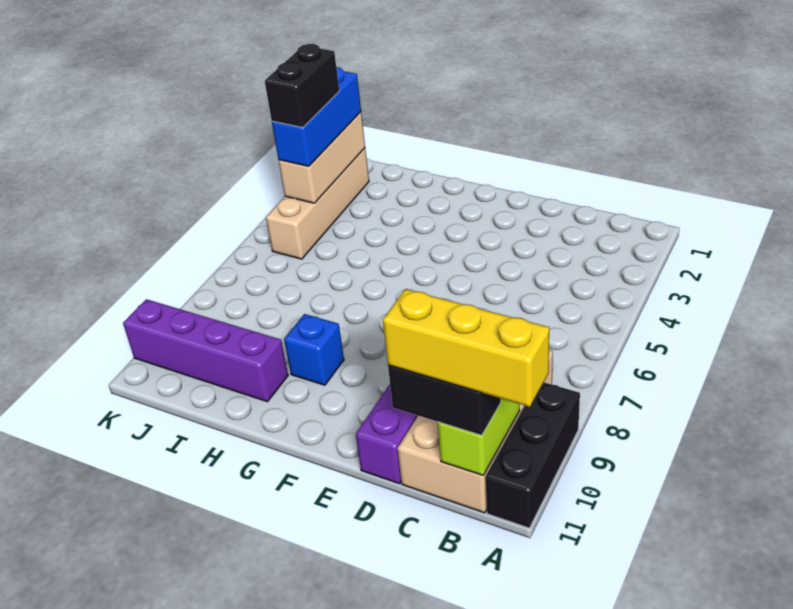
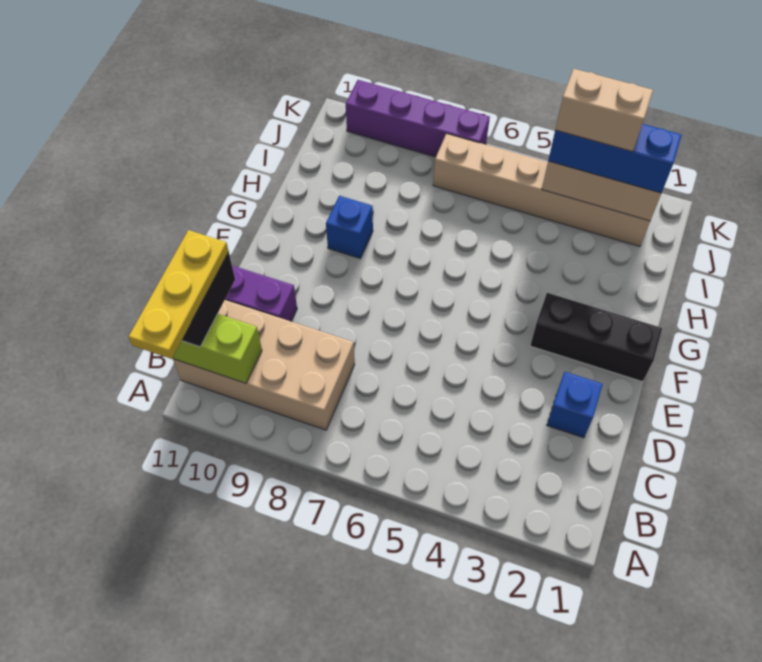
black 1x3 brick [486,383,580,528] -> black 1x3 brick moved to [530,293,662,382]
yellow 1x3 brick [383,289,549,407] -> yellow 1x3 plate [128,230,229,359]
none -> blue 1x1 brick [547,372,603,438]
purple 1x4 brick [123,299,288,402] -> purple 1x4 brick turned to [346,80,490,157]
tan 1x4 brick [266,148,369,259] -> tan 1x6 brick [433,134,650,246]
black 1x2 brick [265,44,339,127] -> tan 1x2 brick [555,69,653,152]

